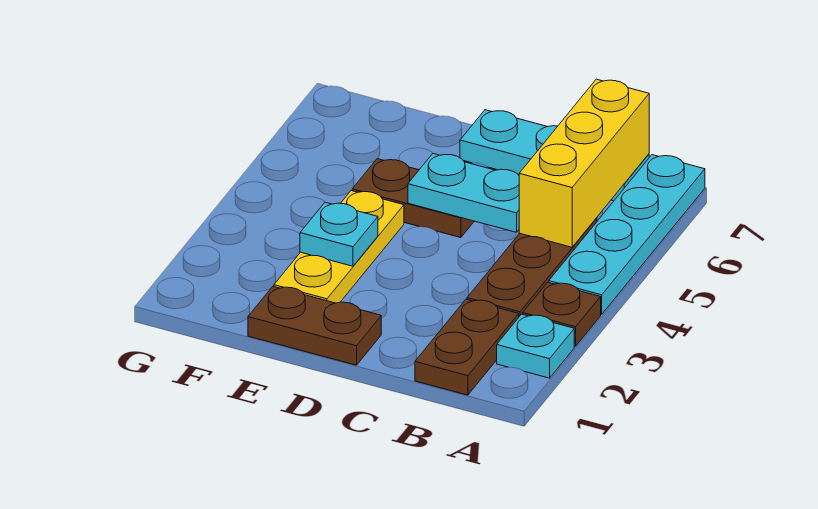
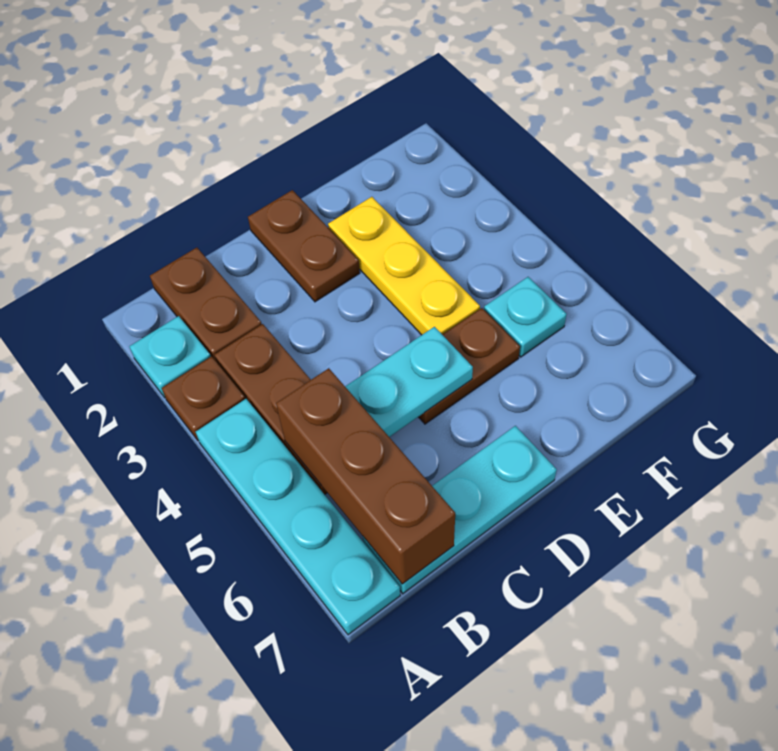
yellow 1x3 brick [519,79,649,247] -> brown 1x3 brick [276,368,455,584]
brown 1x2 plate [248,286,381,365] -> brown 1x2 plate turned to [248,190,360,302]
cyan 1x1 plate [300,202,378,266] -> cyan 1x1 plate moved to [484,277,567,357]

